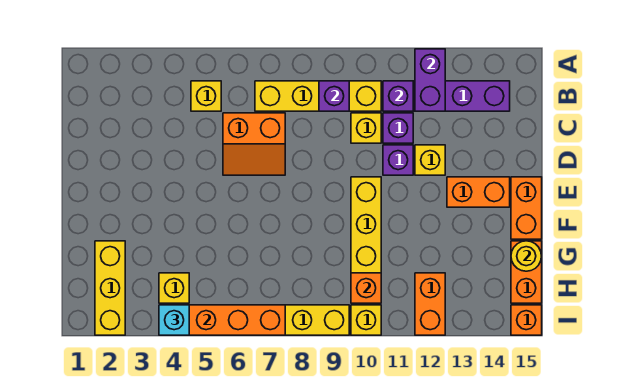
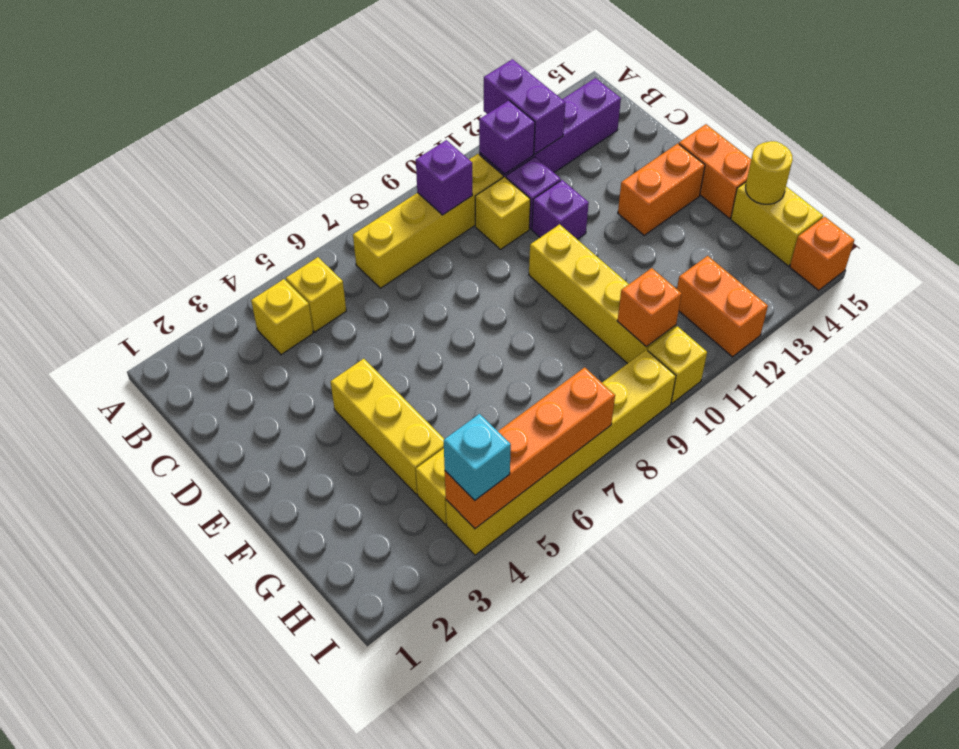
orange 2x2 slope [223,113,285,175] -> none
yellow 1x1 brick [415,145,445,175] -> yellow 1x1 brick moved to [251,279,313,355]
yellow 1x3 brick [95,241,125,335] -> yellow 1x3 brick moved to [331,359,444,494]
orange 1x2 brick [511,241,542,303] -> yellow 1x2 brick [731,182,823,266]

